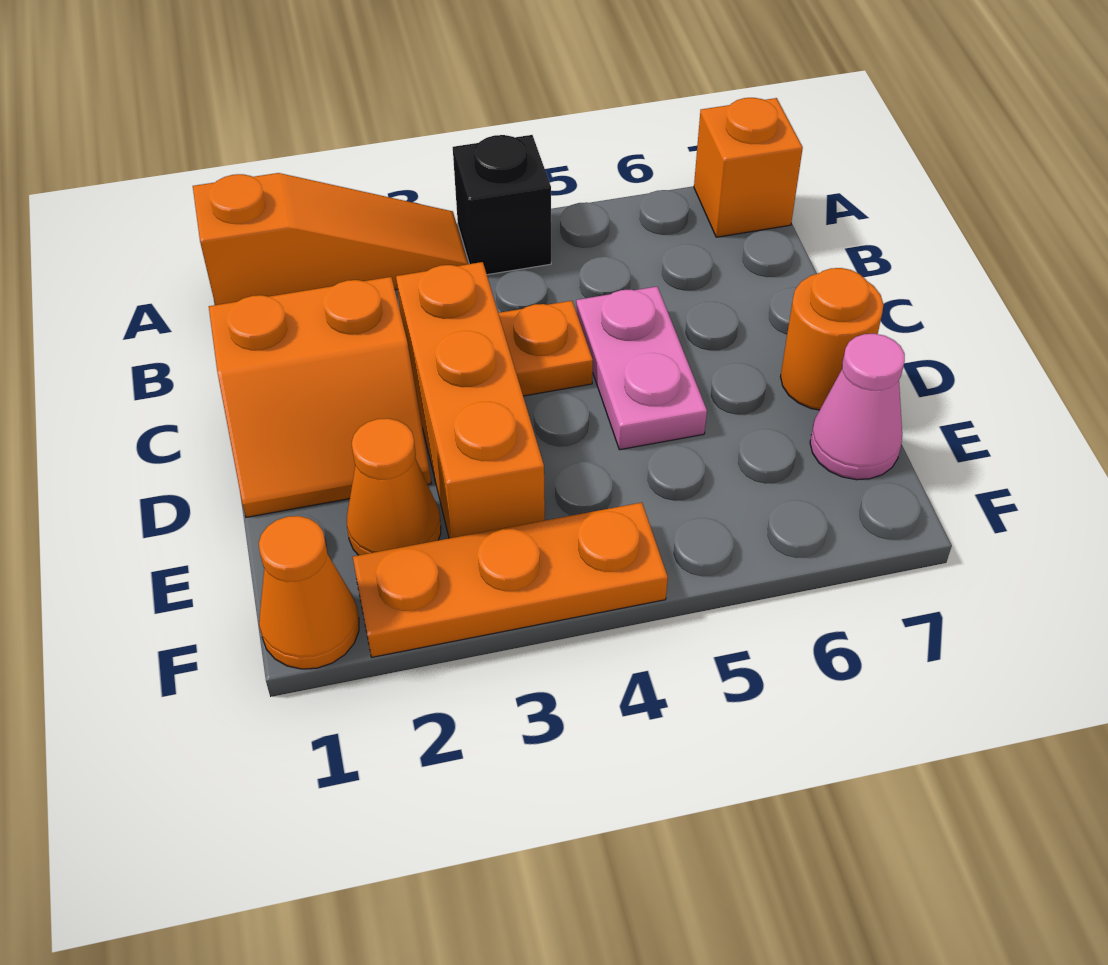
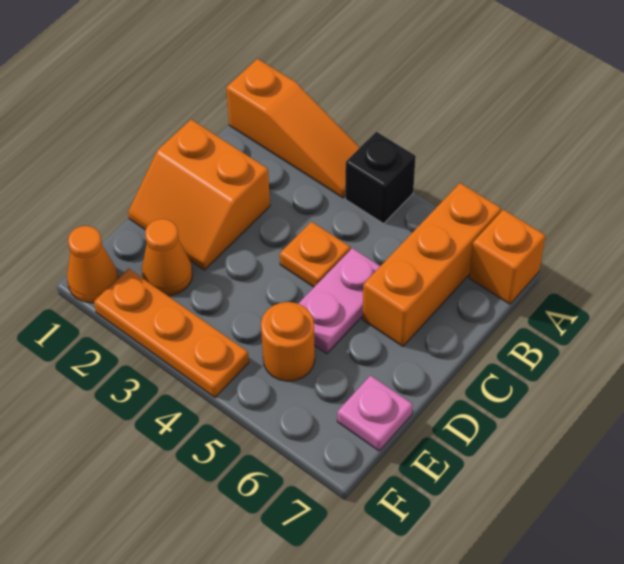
orange 1x3 brick [396,262,545,538] -> orange 1x3 brick moved to [362,183,501,346]
orange 1x1 round brick [780,268,884,410] -> orange 1x1 round brick moved to [261,302,315,381]
pink 1x1 cone [810,334,905,480] -> pink 1x1 plate [337,376,413,451]

